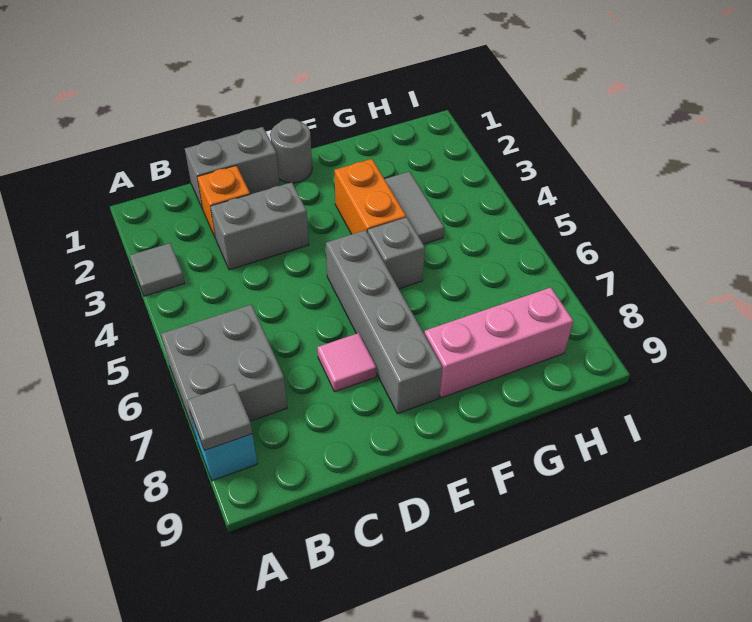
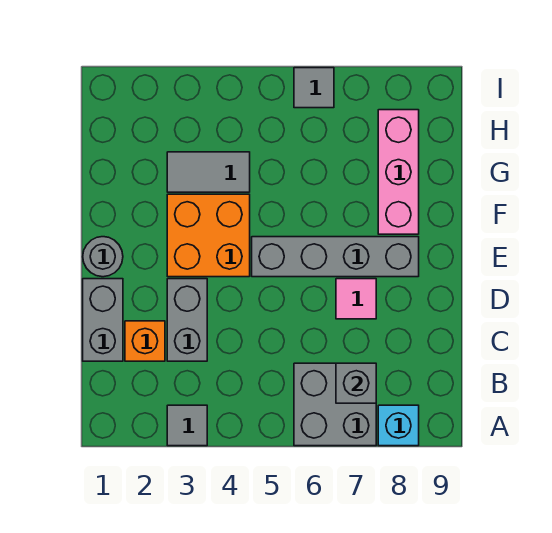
grey 1x1 tile [187,384,252,451] -> grey 1x1 tile moved to [294,68,334,108]
orange 1x2 brick [334,159,406,234] -> orange 2x2 brick [167,194,250,277]
grey 1x1 brick [368,217,425,289] -> grey 1x1 brick moved to [336,363,376,403]

